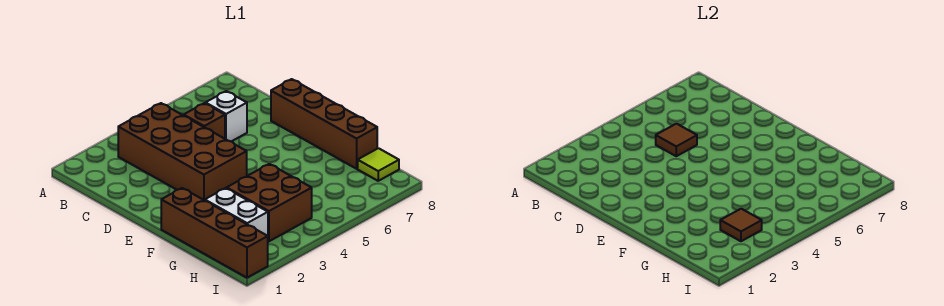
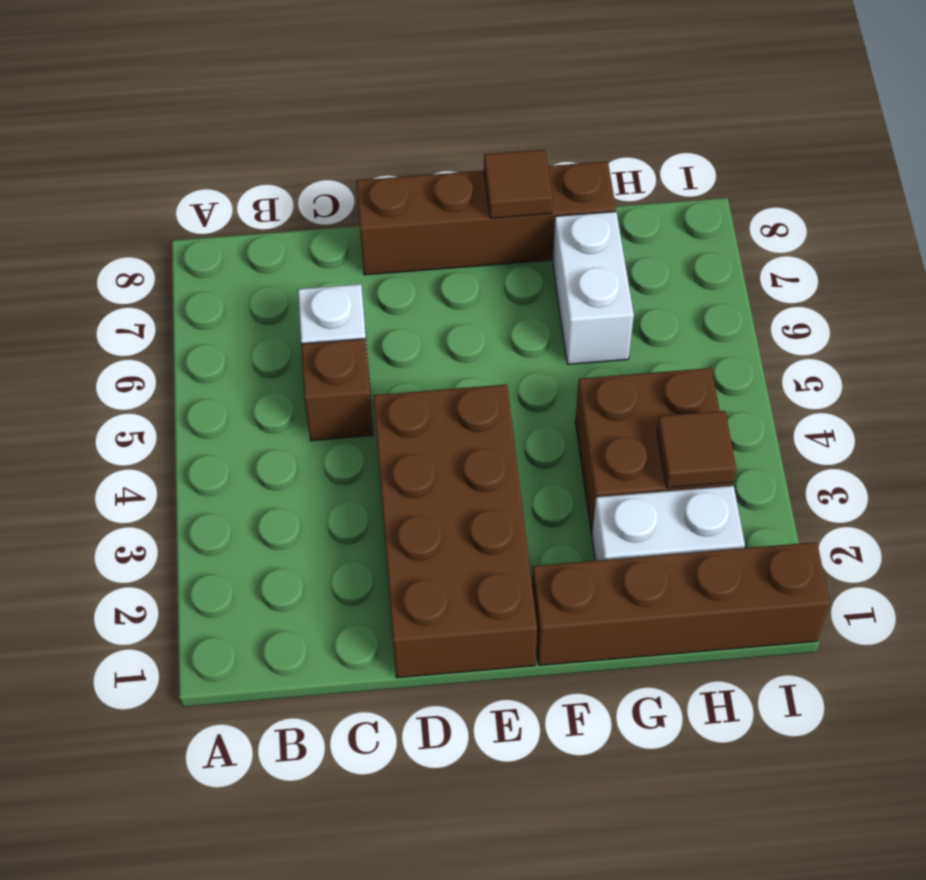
brown 2x4 brick [118,103,247,200] -> brown 2x4 brick turned to [373,384,537,678]
brown 1x1 tile [656,124,697,156] -> brown 1x1 tile moved to [484,150,552,218]
none -> white 1x2 brick [553,212,634,364]
lime 1x1 tile [358,148,399,181] -> none

